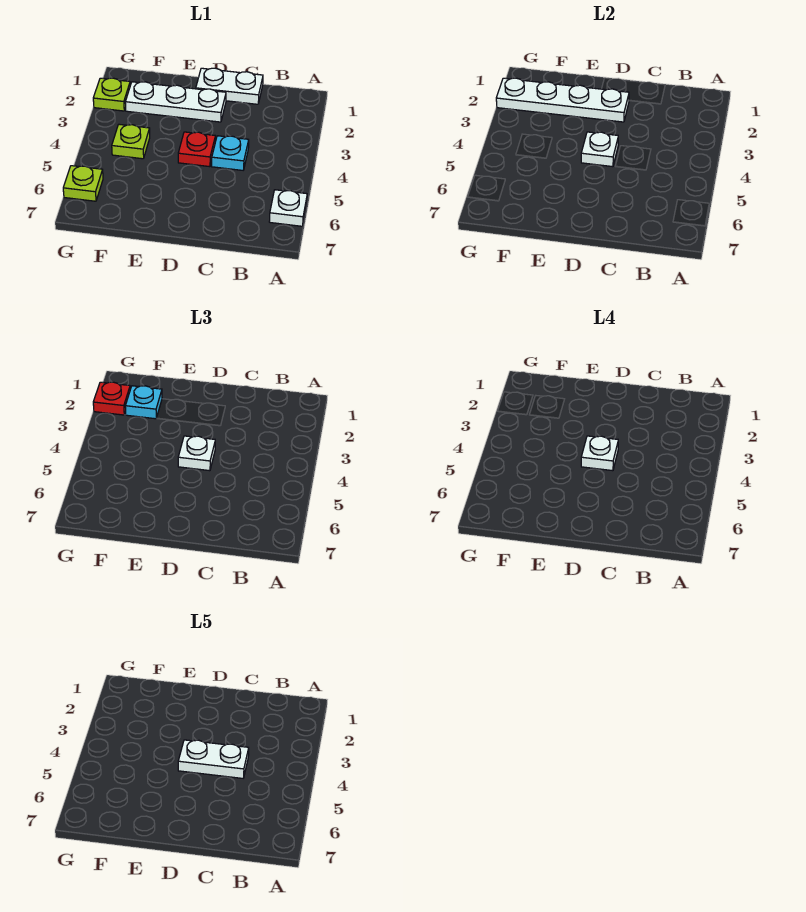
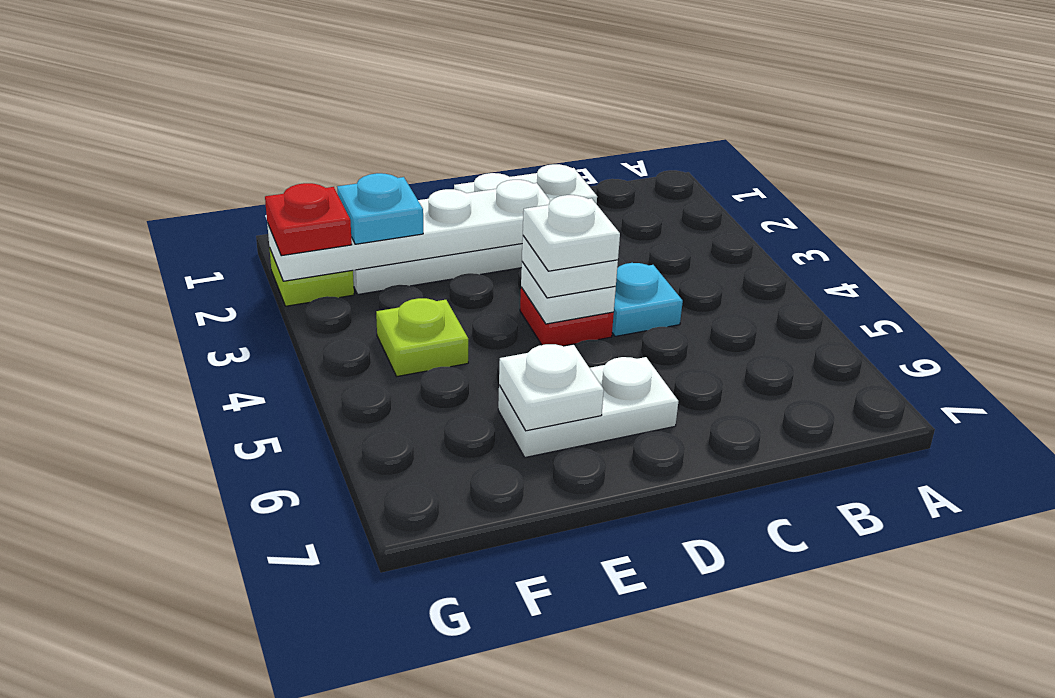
white 1x1 plate [269,190,307,226] -> white 1x1 plate moved to [499,344,604,431]
white 1x2 plate [178,740,249,778] -> white 1x2 plate moved to [498,357,678,457]
lime 1x1 plate [63,166,103,201] -> none

